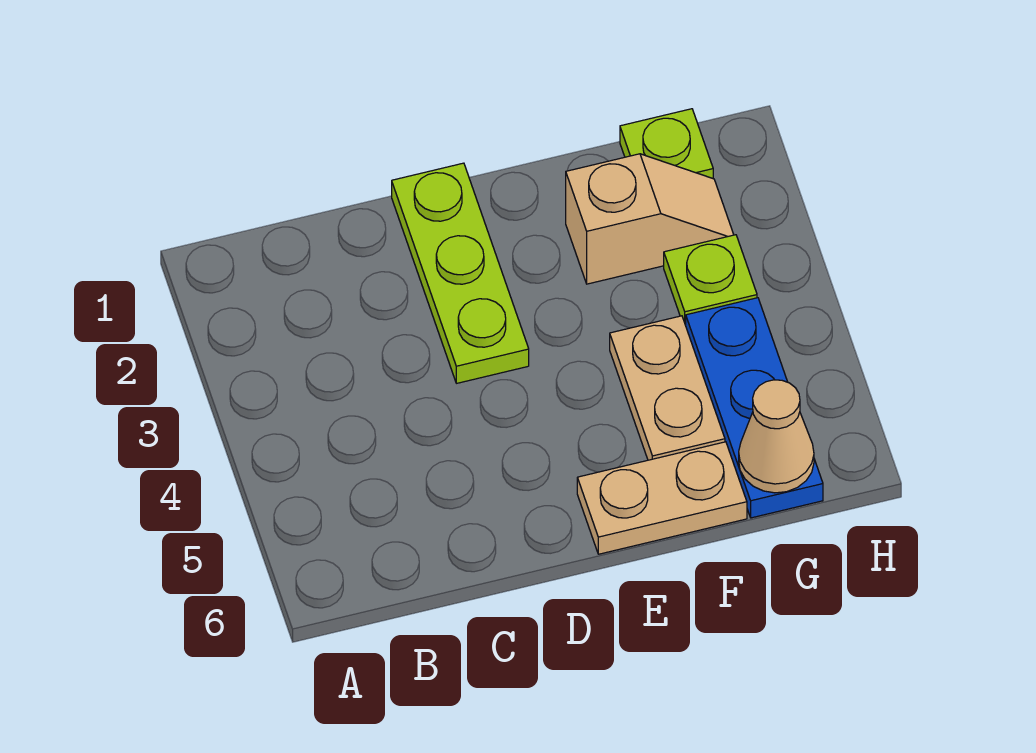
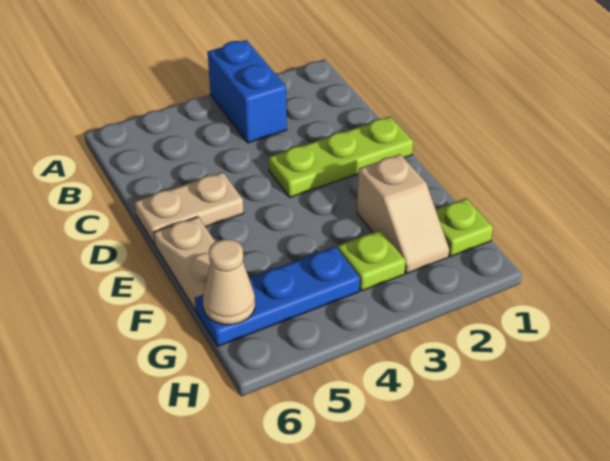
none -> blue 1x2 brick [208,40,287,143]
tan 1x2 plate [610,316,725,460] -> tan 1x2 plate moved to [135,172,244,244]

